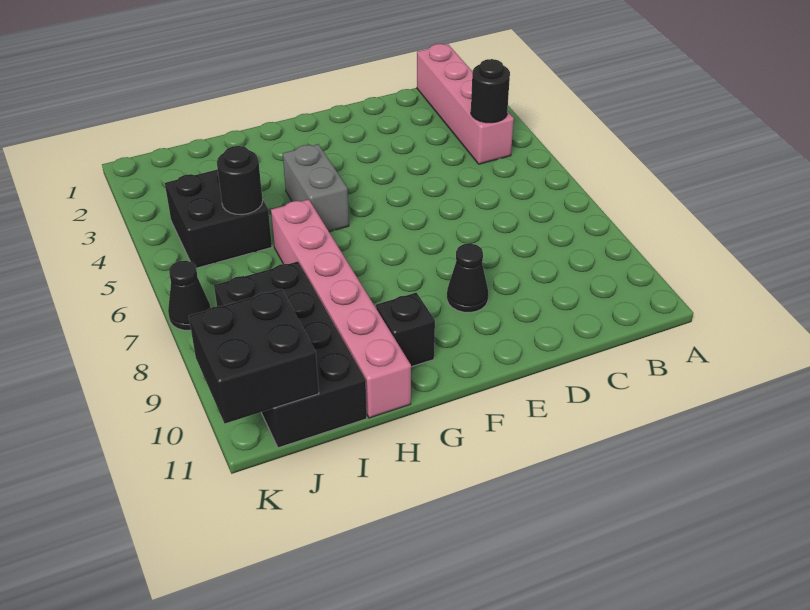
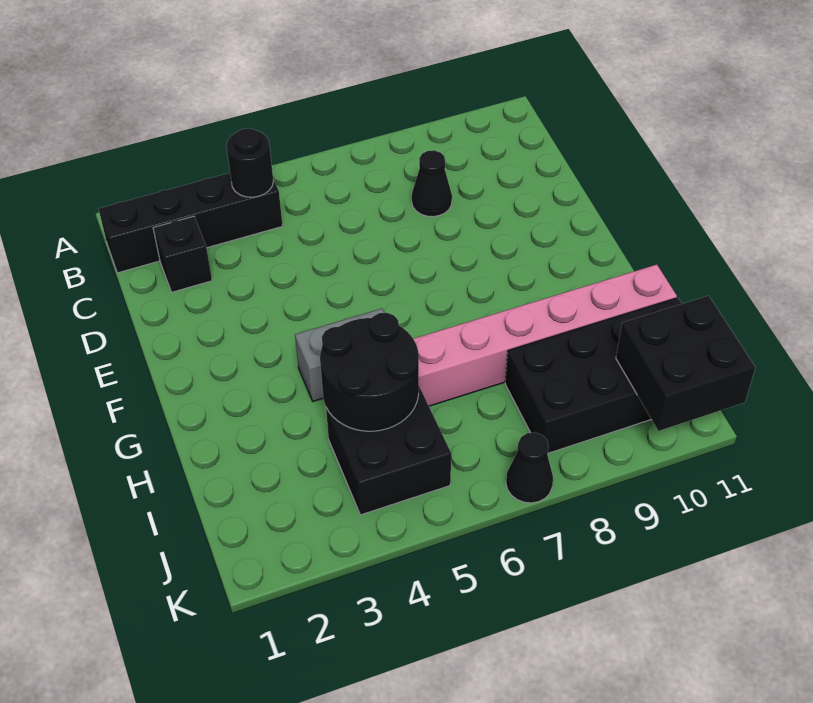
pink 1x4 brick [417,44,514,164] -> black 1x4 brick [99,173,283,273]
black 1x1 cone [447,243,488,312] -> black 1x1 cone moved to [412,150,452,217]
black 1x1 brick [376,293,435,367] -> black 1x1 brick moved to [153,216,212,292]
black 1x1 round brick [217,146,263,215] -> black 2x2 round brick [320,313,419,431]

